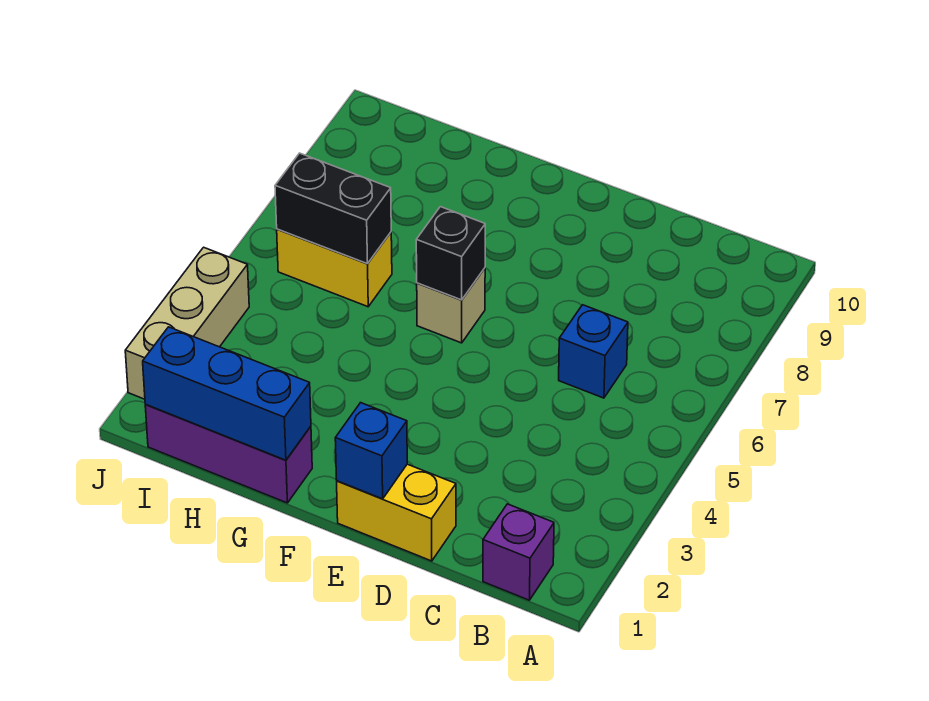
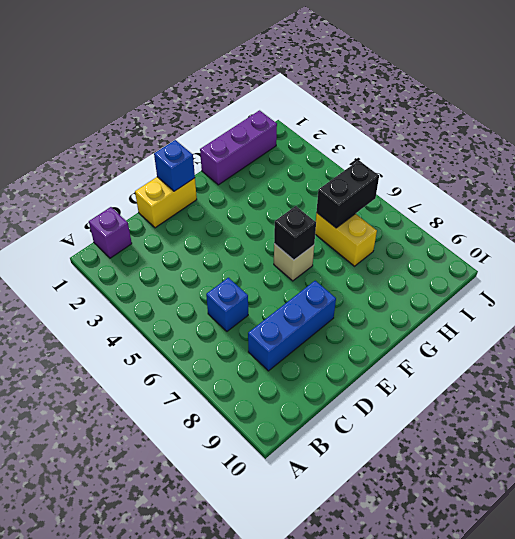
blue 1x3 brick [143,327,311,460] -> blue 1x3 brick moved to [248,281,336,371]
yellow 1x2 brick [277,229,392,307] -> yellow 1x2 brick turned to [315,213,377,266]
tan 1x3 brick [125,247,249,399] -> none

